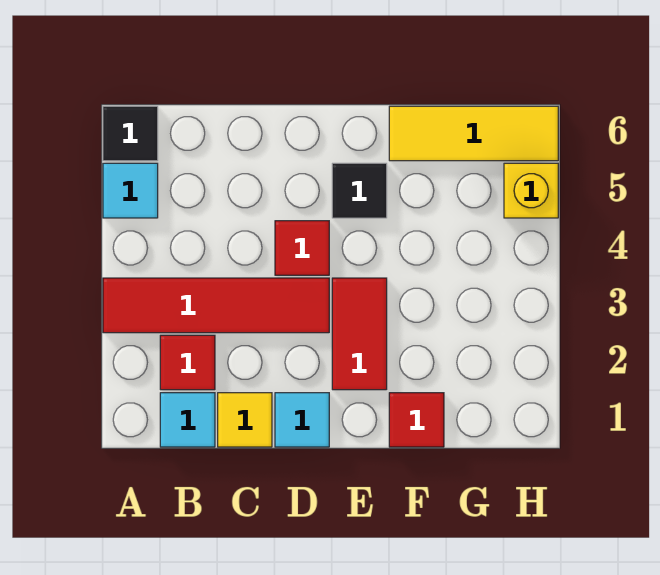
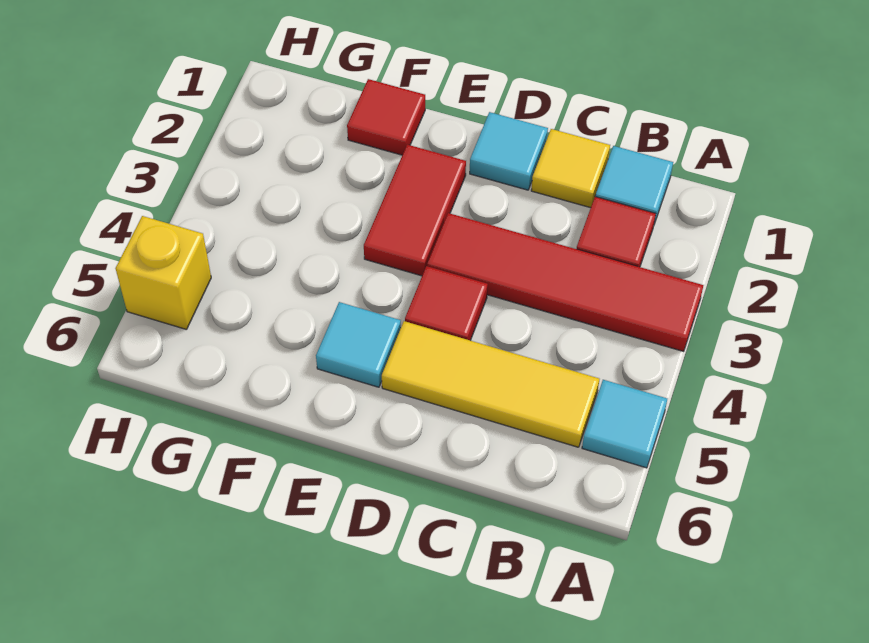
black 1x1 tile [103,106,158,161] -> none
black 1x1 tile [332,163,387,218] -> cyan 1x1 tile [316,302,401,387]
yellow 1x3 tile [389,106,558,161] -> yellow 1x3 tile moved to [382,321,599,447]

